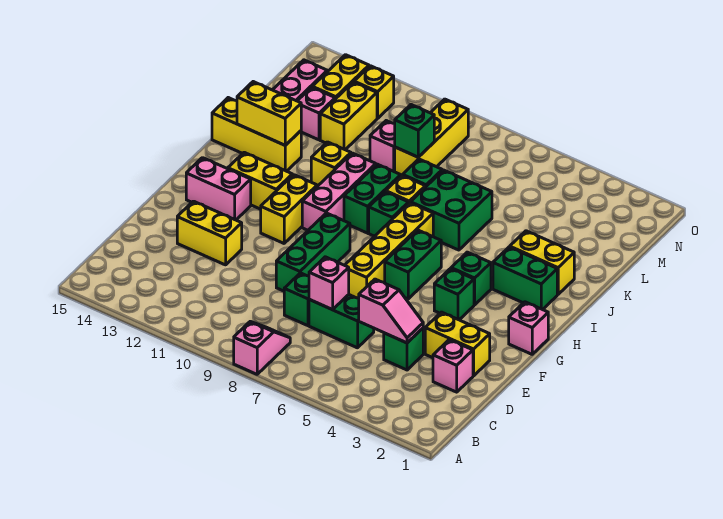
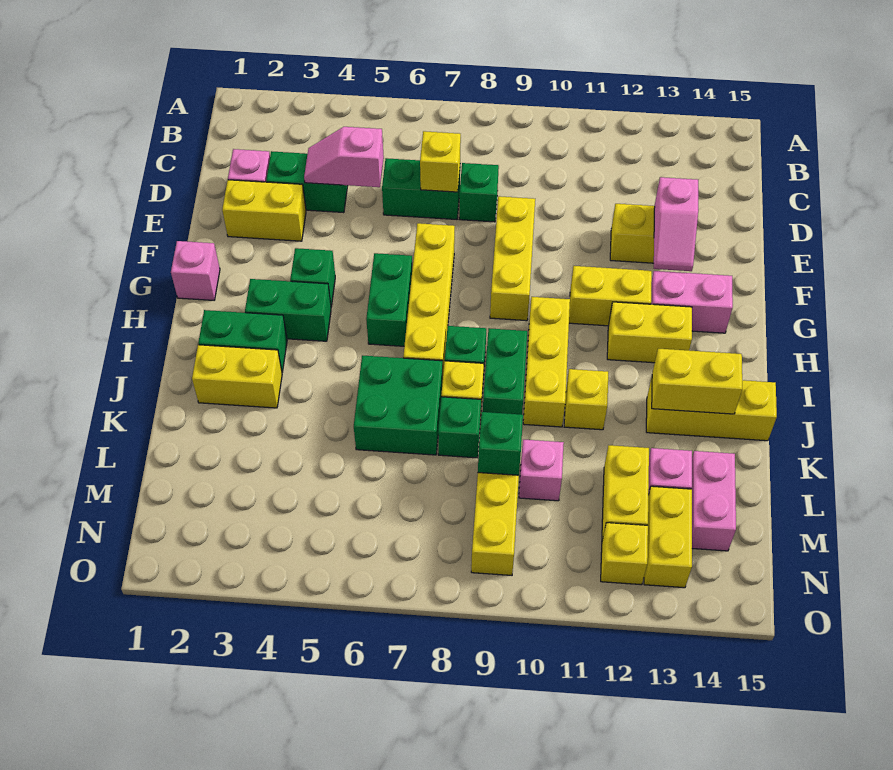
pink 1x2 slope [234,321,290,374] -> pink 1x2 slope moved to [654,177,698,271]
green 1x1 brick [384,328,423,370] -> green 1x2 brick [266,151,348,213]
pink 1x1 brick [309,257,349,310] -> yellow 1x1 brick [420,131,461,192]
green 1x3 brick [276,213,350,291] -> yellow 1x3 brick [490,196,535,321]
yellow 1x2 brick [261,175,317,243] -> yellow 1x2 brick turned to [569,266,652,326]
green 1x1 brick [451,252,491,305] -> green 1x2 brick [245,279,331,341]
pink 1x3 brick [302,153,376,230] -> yellow 1x3 brick [523,297,570,427]

